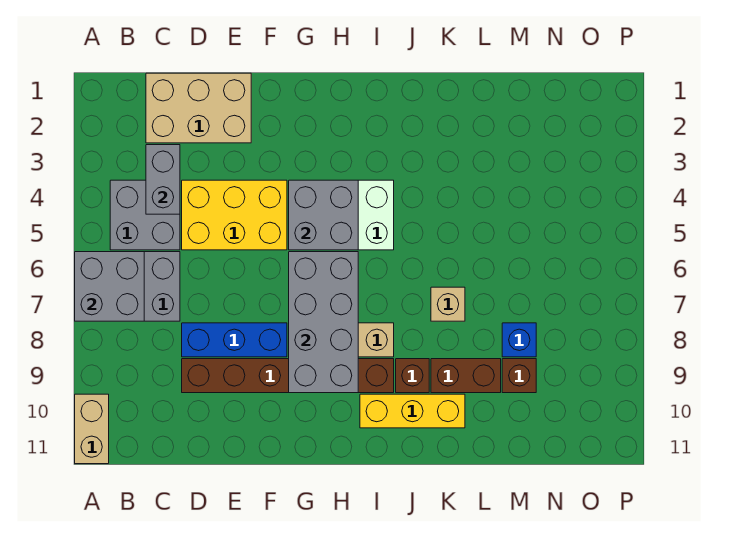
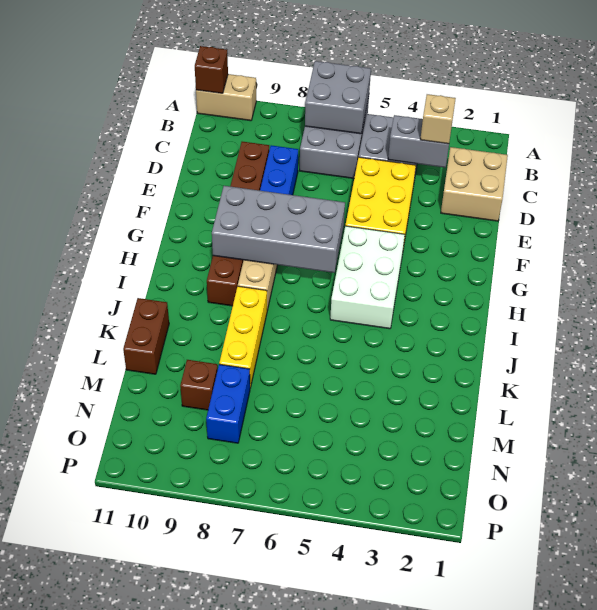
tan 2x3 brick [146,73,251,143] -> tan 2x2 brick [441,147,508,221]
grey 2x2 brick [289,180,358,250] -> none
yellow 1x3 brick [360,394,465,428] -> yellow 1x3 brick moved to [219,286,267,388]
brown 1x1 brick [396,359,429,393] -> brown 1x1 brick moved to [195,46,228,93]
tan 1x1 brick [431,287,465,321] -> tan 1x1 brick moved to [420,94,456,144]
brown 1x2 brick [431,359,501,393] -> brown 1x2 brick moved to [123,298,169,374]
blue 1x1 brick [502,323,536,357] -> blue 1x2 brick [206,364,250,443]

